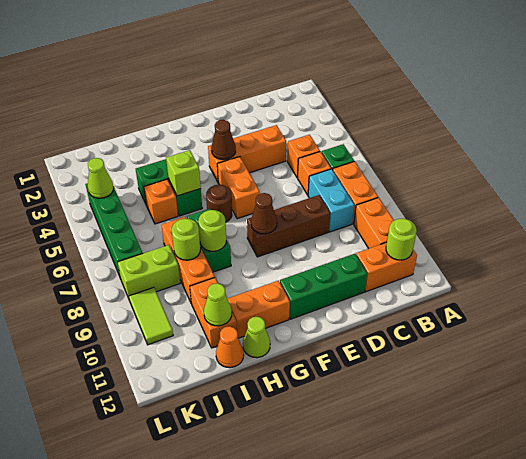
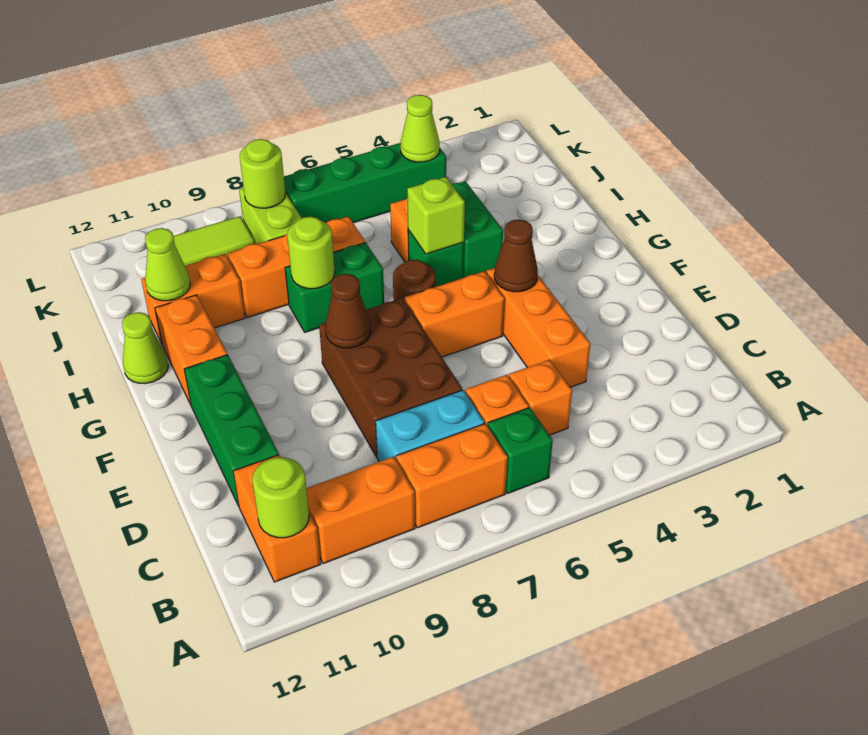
brown 1x3 brick [247,195,330,257] -> brown 2x3 brick [319,298,462,457]
lime 1x1 round brick [172,219,201,260] -> lime 1x1 round brick moved to [240,139,285,208]
orange 1x1 cone [216,326,244,368] -> none

